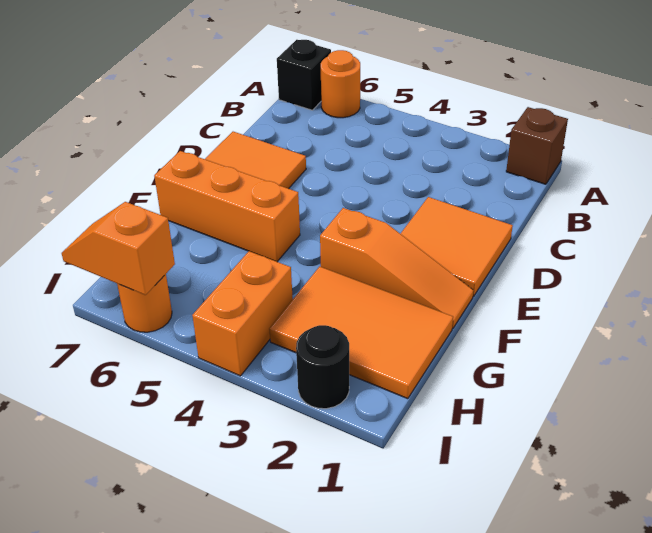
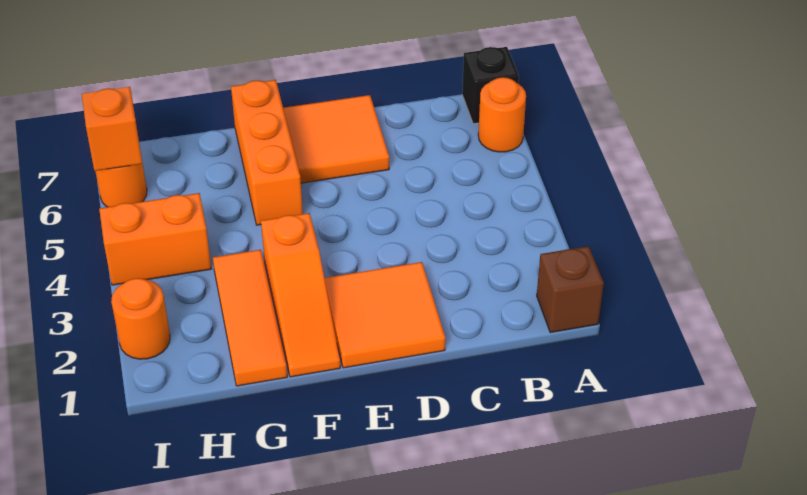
orange 2x3 tile [269,266,453,399] -> orange 1x3 tile [213,250,287,386]
black 1x1 round brick [296,325,349,409] -> orange 1x1 round brick [111,278,170,359]

